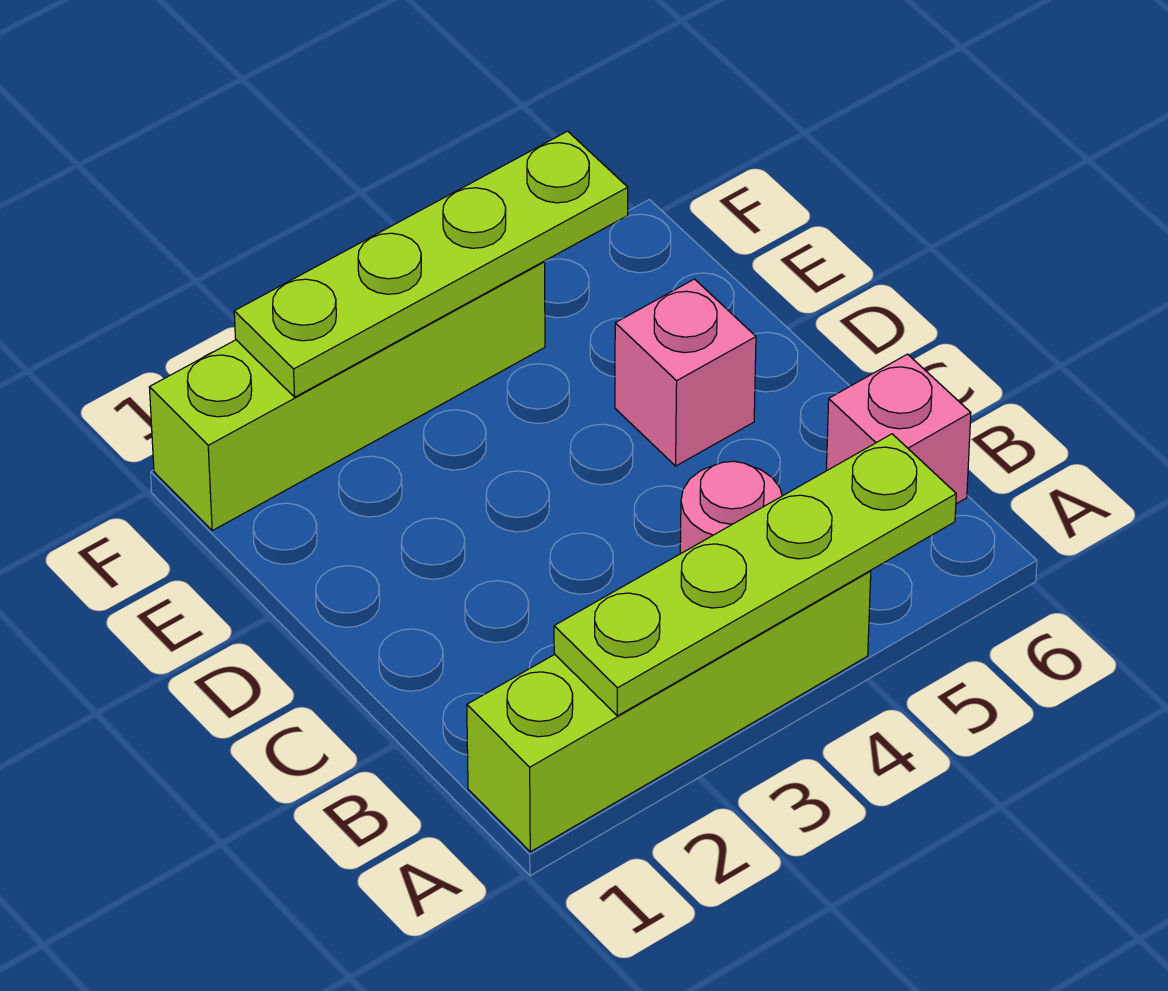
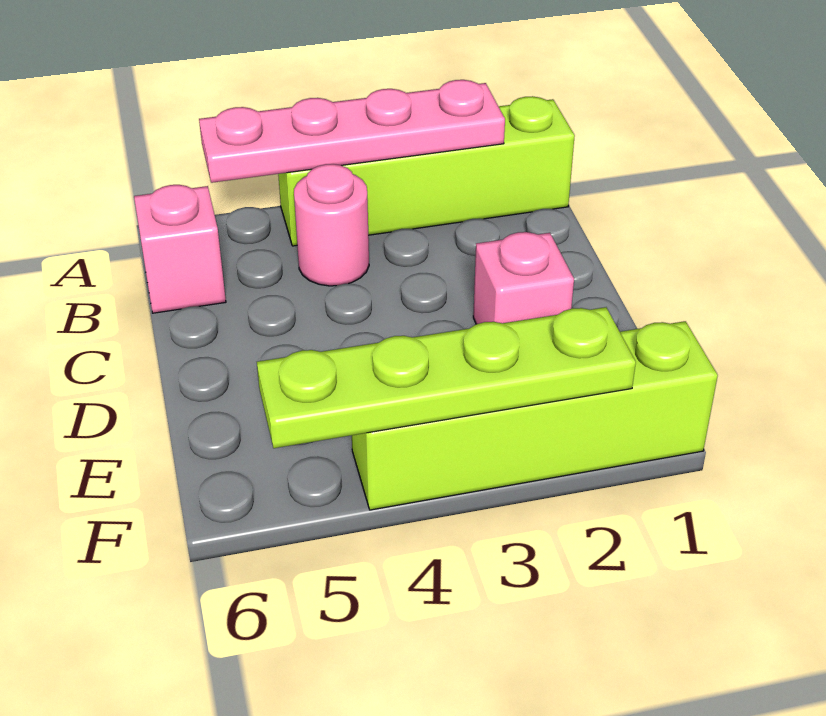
lime 1x4 plate [554,434,956,716] -> pink 1x4 plate [199,80,505,183]
pink 1x1 brick [615,279,756,466] -> pink 1x1 brick moved to [473,232,574,324]

